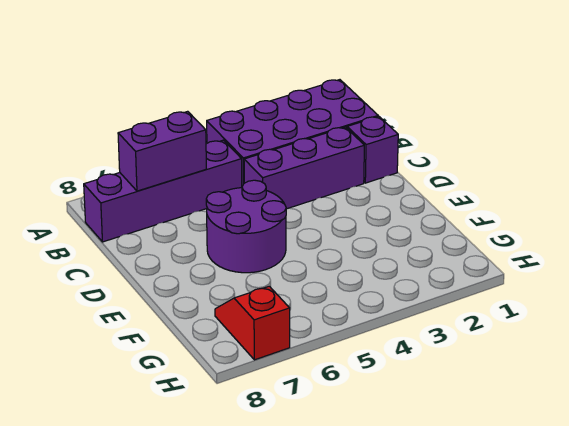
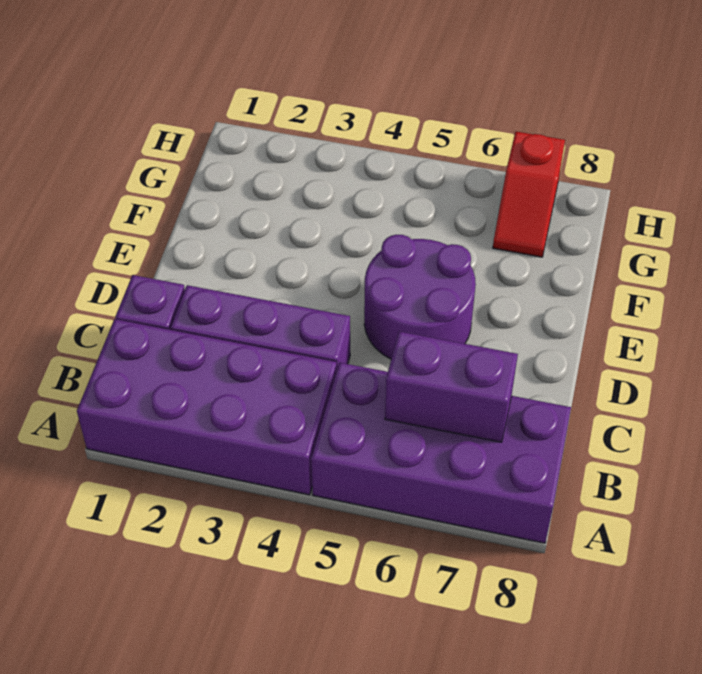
purple 1x4 brick [84,140,242,242] -> purple 2x4 brick [311,363,571,543]

